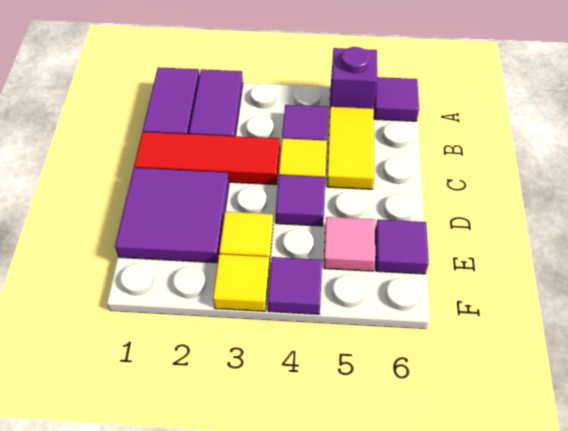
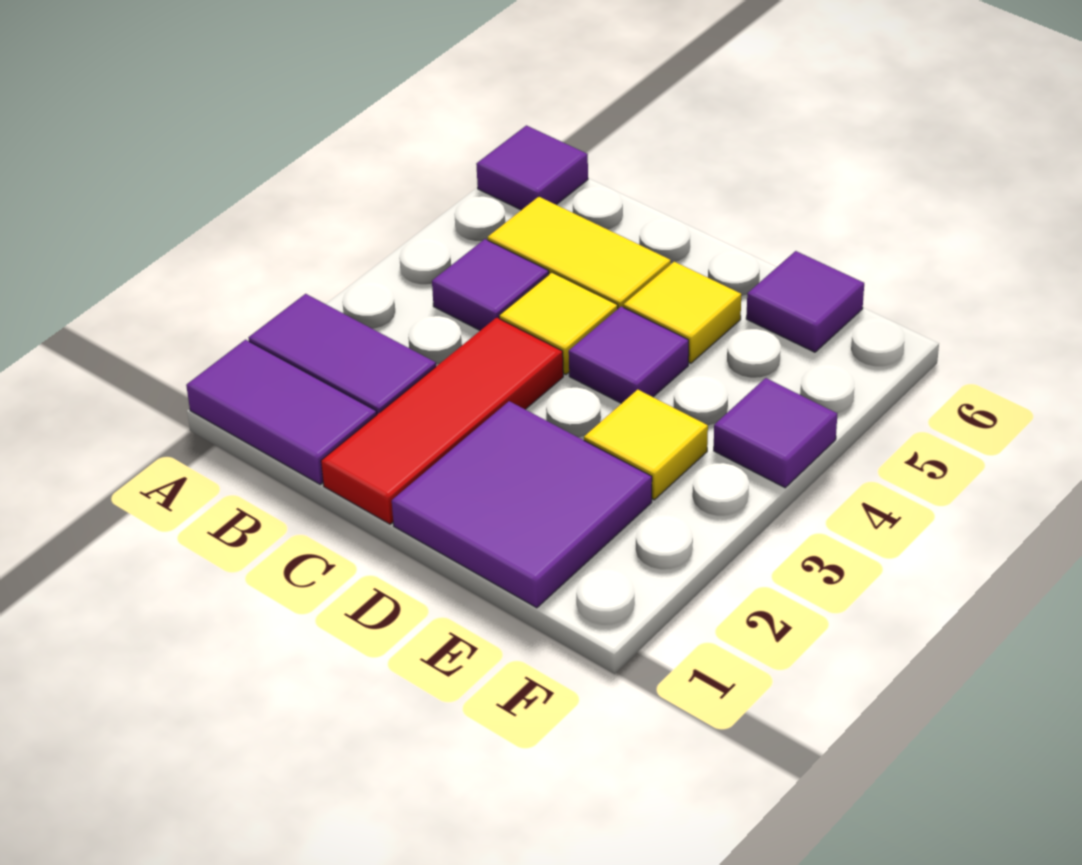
purple 1x1 brick [330,47,377,109] -> none
pink 1x1 tile [324,217,375,271] -> none
yellow 1x1 tile [213,254,269,311] -> yellow 1x1 tile moved to [624,262,741,363]

